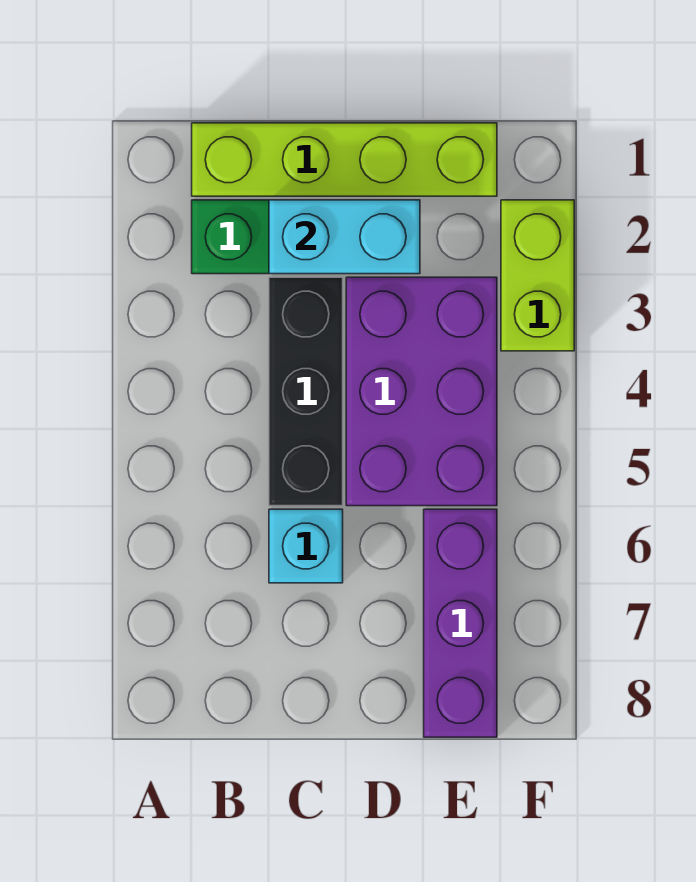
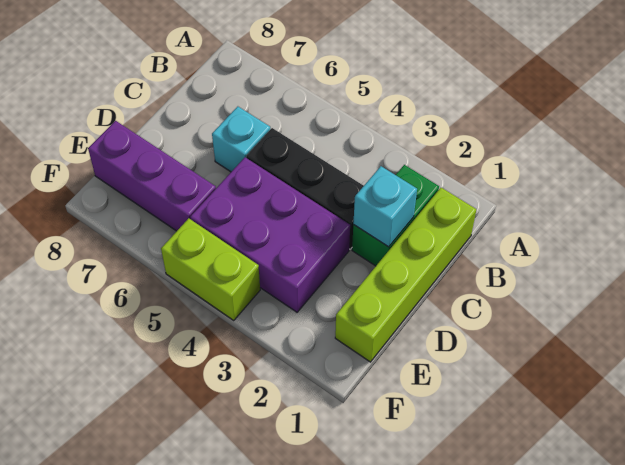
cyan 1x2 brick [269,200,420,274] -> cyan 1x1 brick [353,166,417,247]
lime 1x2 brick [501,200,574,351] -> lime 1x2 brick moved to [161,218,260,320]

